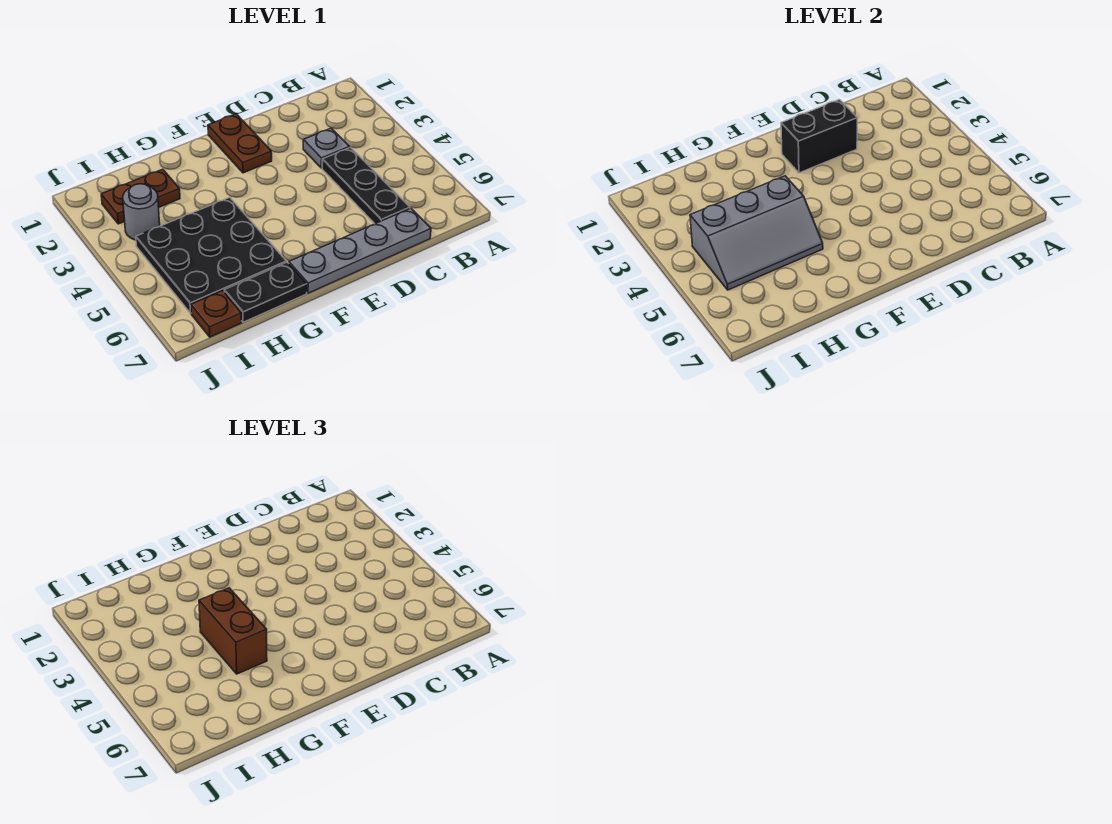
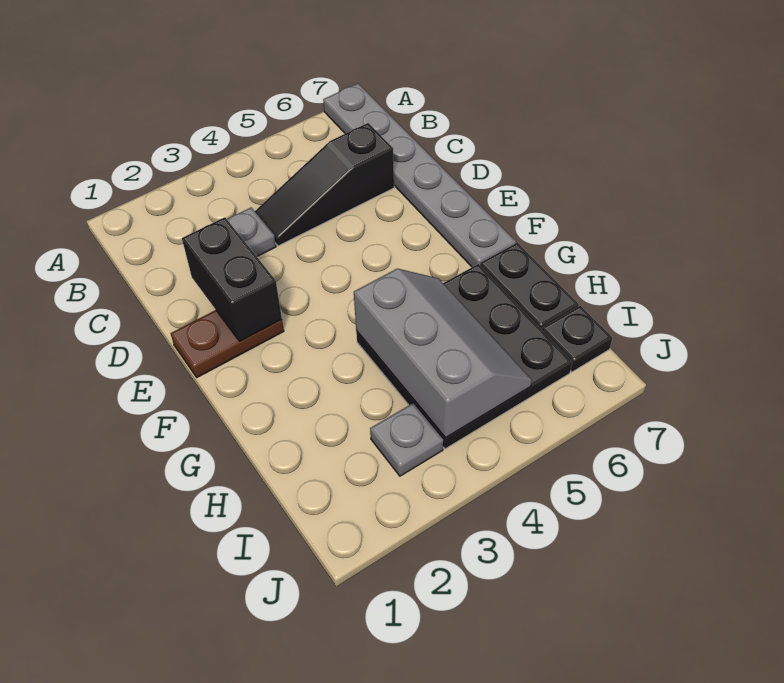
black 1x3 plate [322,147,410,224] -> black 1x3 slope [255,123,394,246]
grey 1x4 plate [289,208,431,293] -> grey 1x6 plate [323,83,516,267]
brown 1x2 brick [199,588,267,674] -> none
brown 1x2 plate [101,169,180,224] -> none
grey 1x1 round brick [123,184,160,240] -> grey 1x1 plate [370,403,443,476]
brown 1x1 plate [191,291,242,337] -> black 1x1 plate [542,306,612,372]

